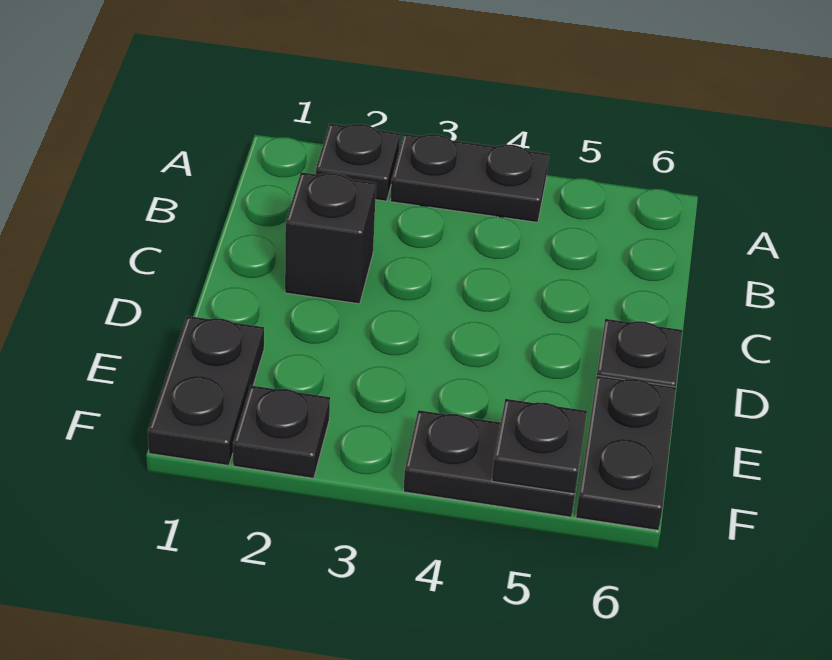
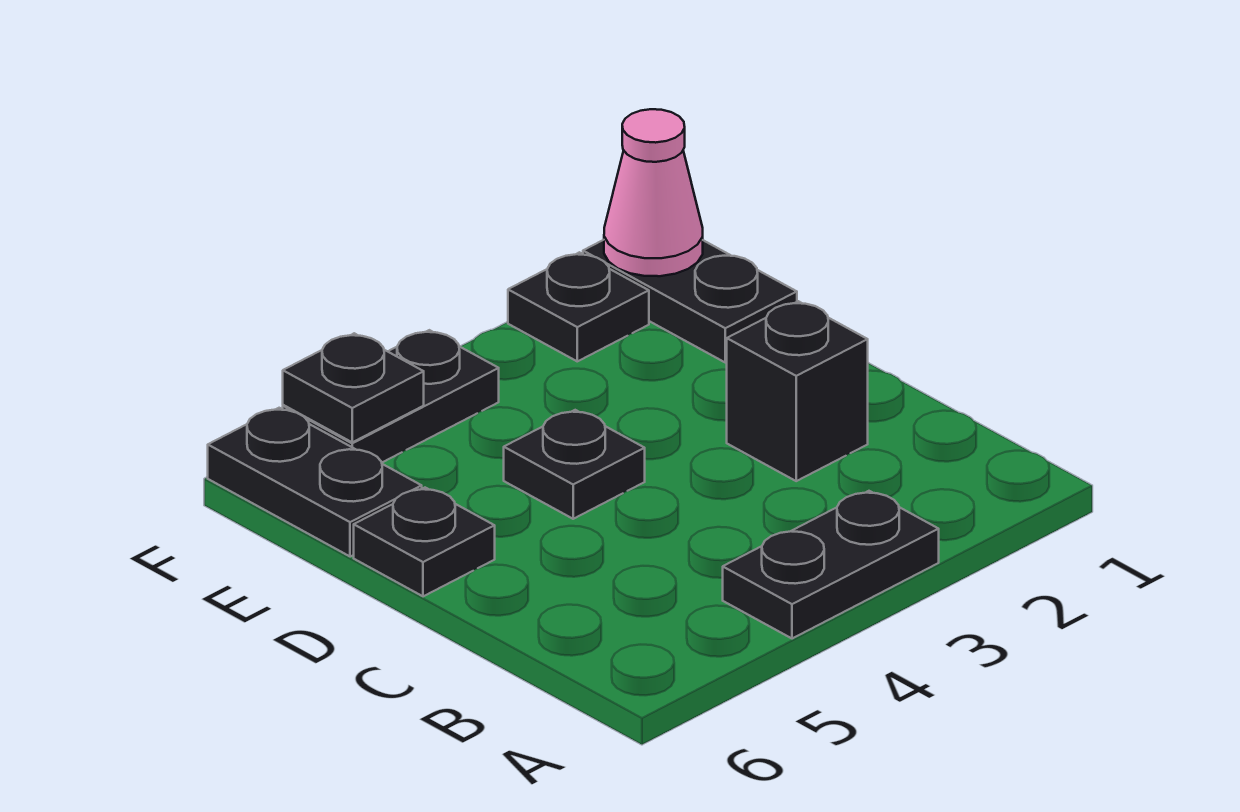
black 1x1 plate [316,124,400,201] -> black 1x1 plate moved to [504,410,645,519]
none -> pink 1x1 cone [604,109,703,276]

